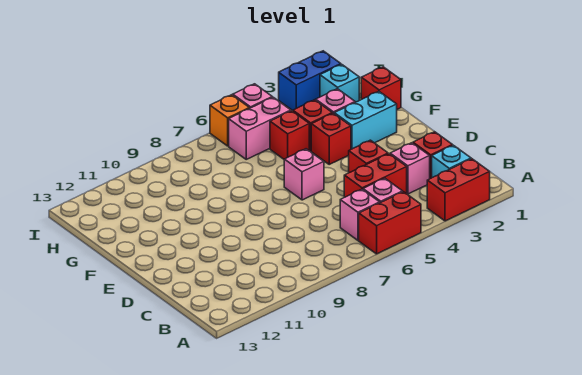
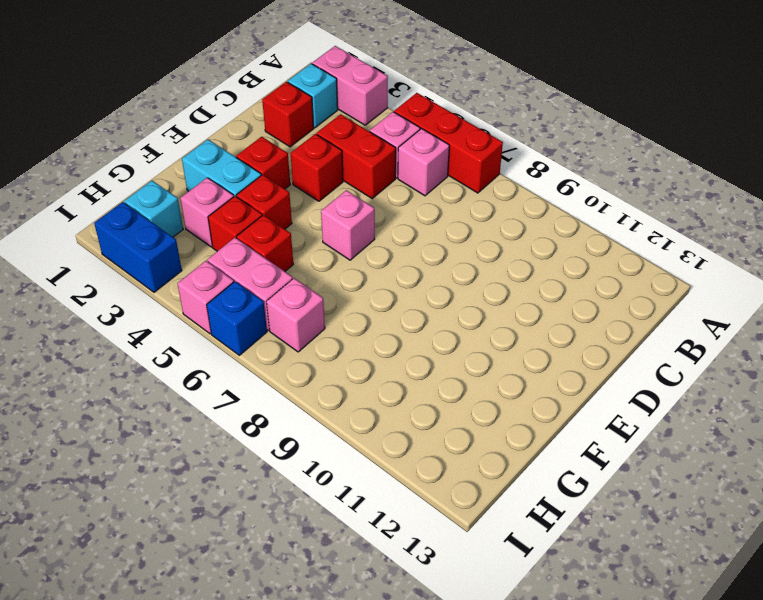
red 1x2 brick [427,159,490,221] -> pink 1x2 brick [312,46,388,125]
red 1x2 brick [359,192,421,254] -> red 1x3 brick [394,93,503,193]
pink 1x1 brick [390,143,430,194] -> pink 1x1 brick moved to [267,278,325,352]
red 1x1 brick [361,67,401,109] -> red 1x1 brick moved to [236,137,290,189]
orange 1x1 brick [210,95,249,146] -> blue 1x1 brick [207,281,267,355]

